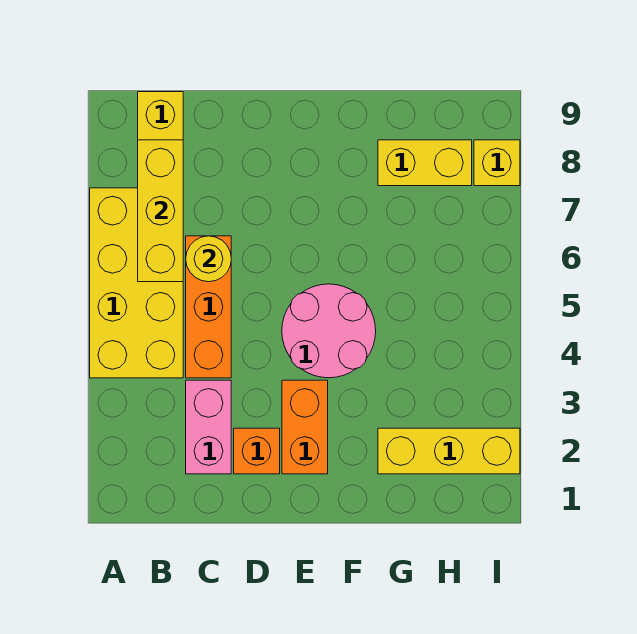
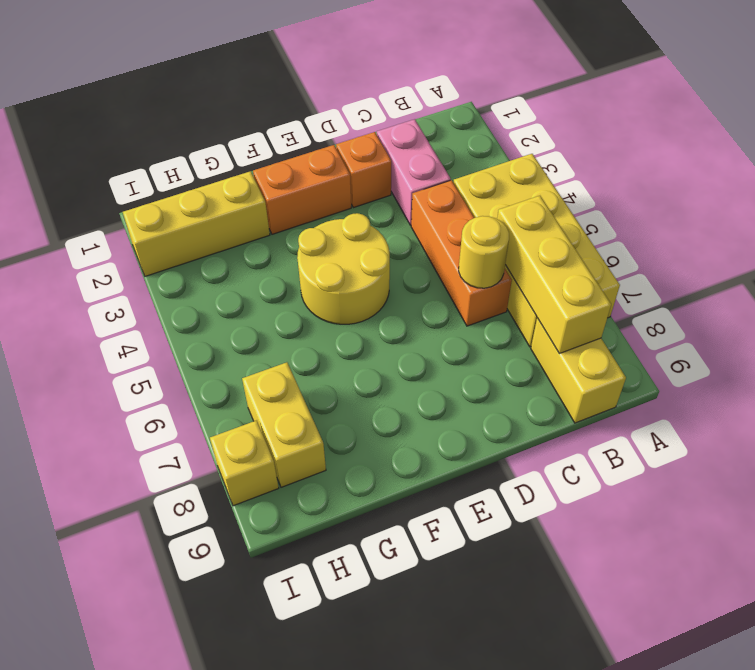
orange 1x2 brick [282,380,328,474] -> orange 1x2 brick turned to [253,145,351,234]
pink 2x2 round brick [282,284,376,378] -> yellow 2x2 round brick [297,213,390,324]
yellow 1x2 brick [378,140,472,186] -> yellow 1x2 brick turned to [242,362,326,487]

